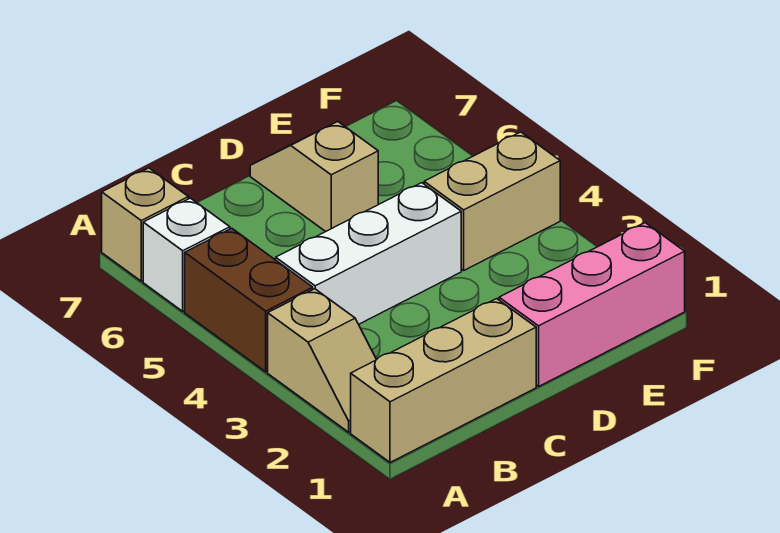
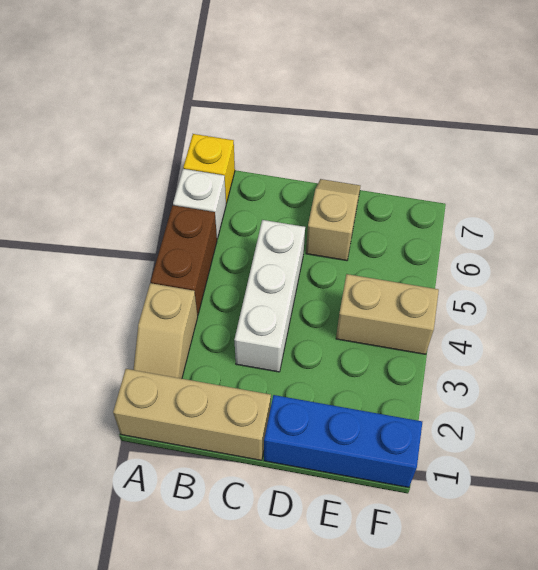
tan 1x1 brick [102,168,188,281] -> yellow 1x1 brick [183,134,235,203]
white 1x3 brick [276,183,461,324] -> white 1x3 brick turned to [234,220,305,372]
pink 1x3 brick [499,223,685,386] -> blue 1x3 brick [264,395,422,487]

